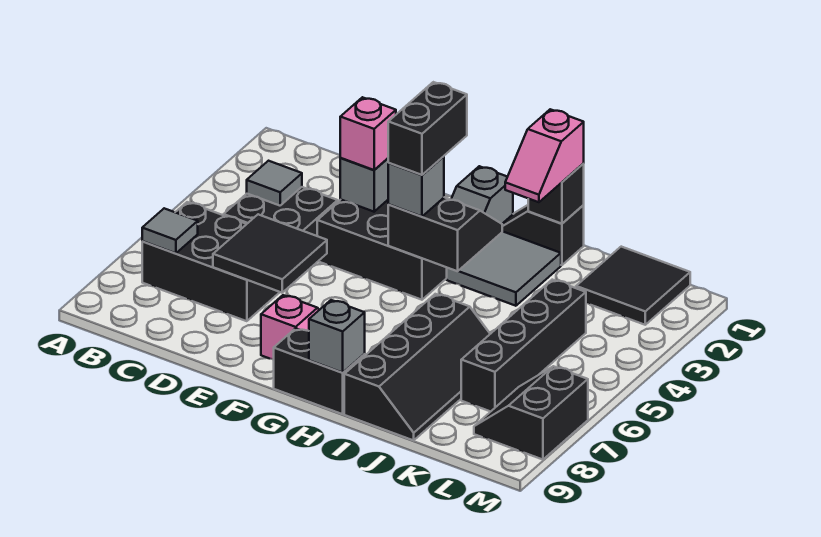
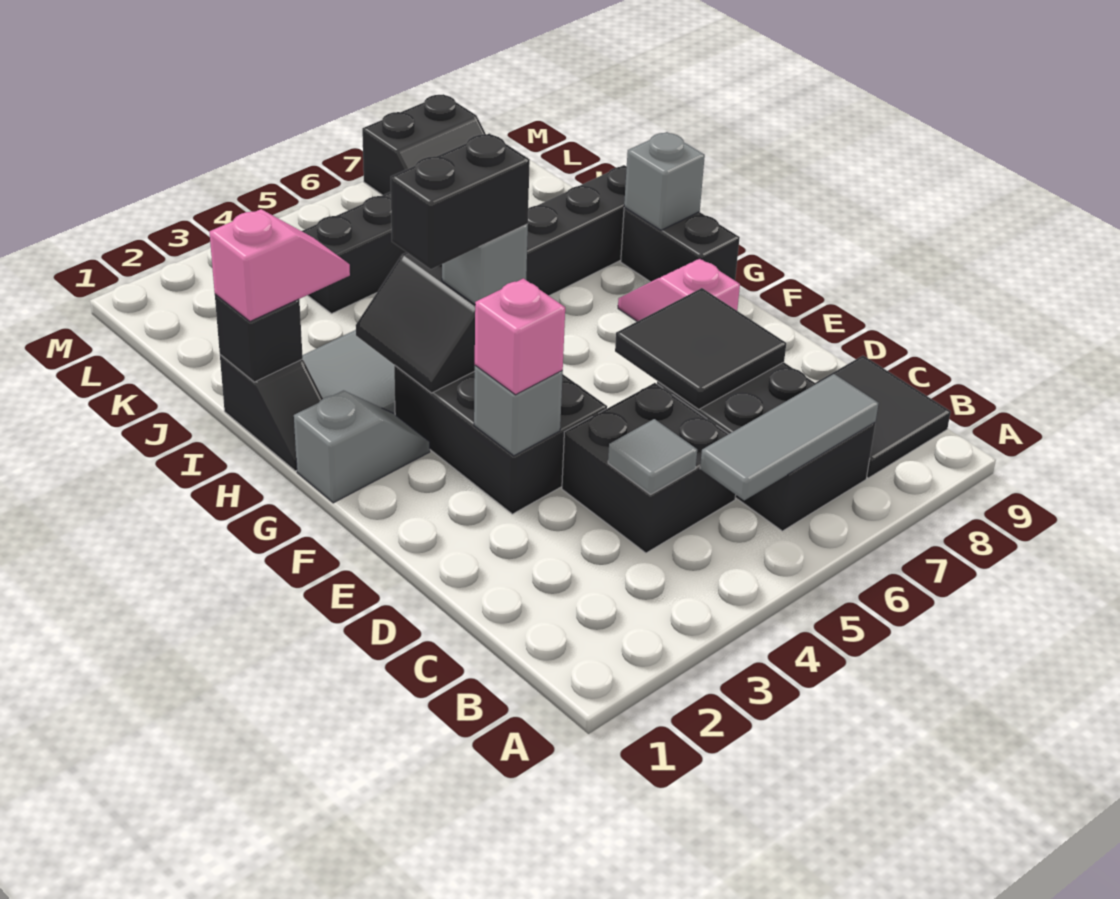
grey 1x1 tile [142,208,198,253] -> grey 1x3 tile [700,374,879,500]
black 2x2 tile [576,247,690,325] -> black 2x2 tile moved to [816,356,951,478]

